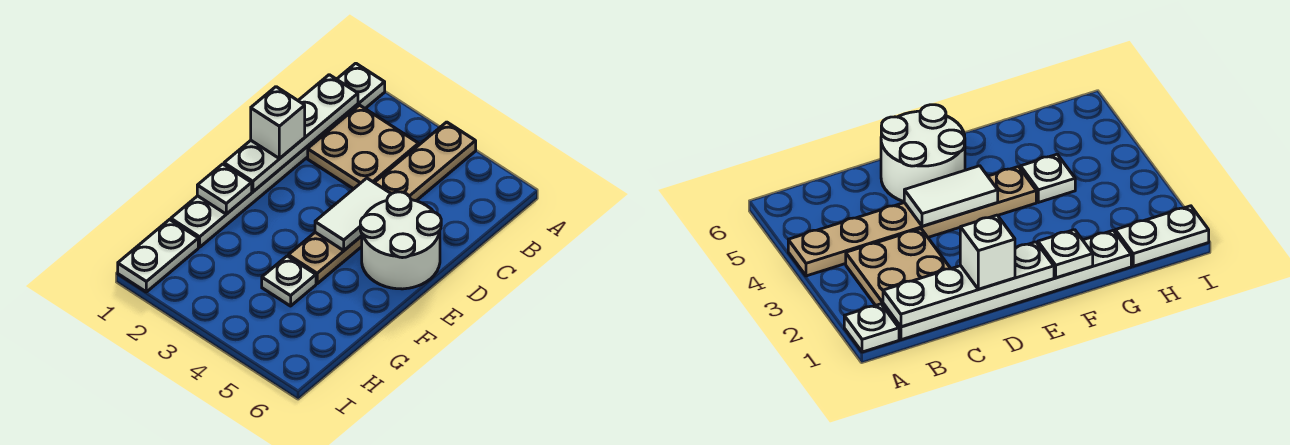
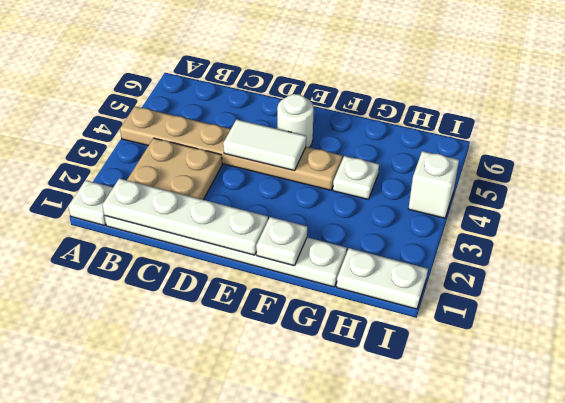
white 1x1 brick [251,87,305,159] -> white 1x1 brick moved to [409,151,459,218]
white 2x2 round brick [360,192,441,289] -> white 1x1 round brick [277,94,314,148]

